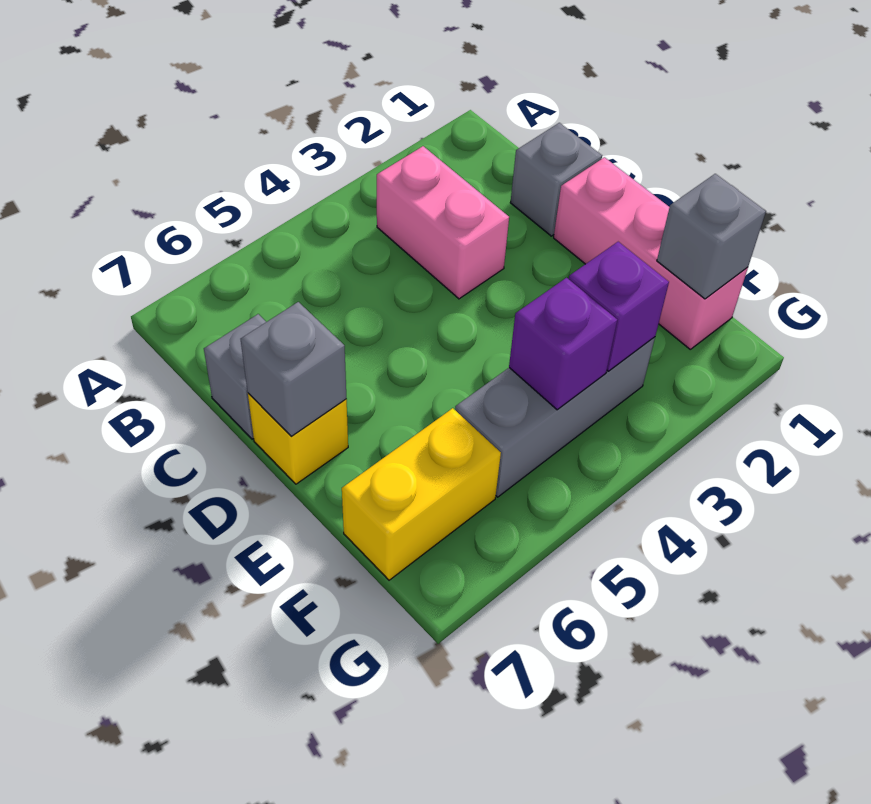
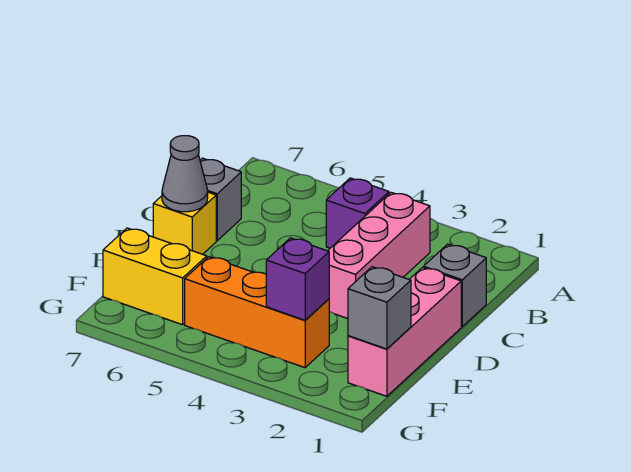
pink 1x2 brick [377,146,509,299] -> pink 1x3 brick [328,192,430,319]
grey 1x1 brick [241,302,346,436] -> grey 1x1 cone [162,136,208,212]
grey 1x3 brick [455,337,655,497] -> orange 1x3 brick [185,257,329,368]
purple 1x1 brick [509,278,617,410] -> purple 1x1 brick moved to [326,178,389,248]

